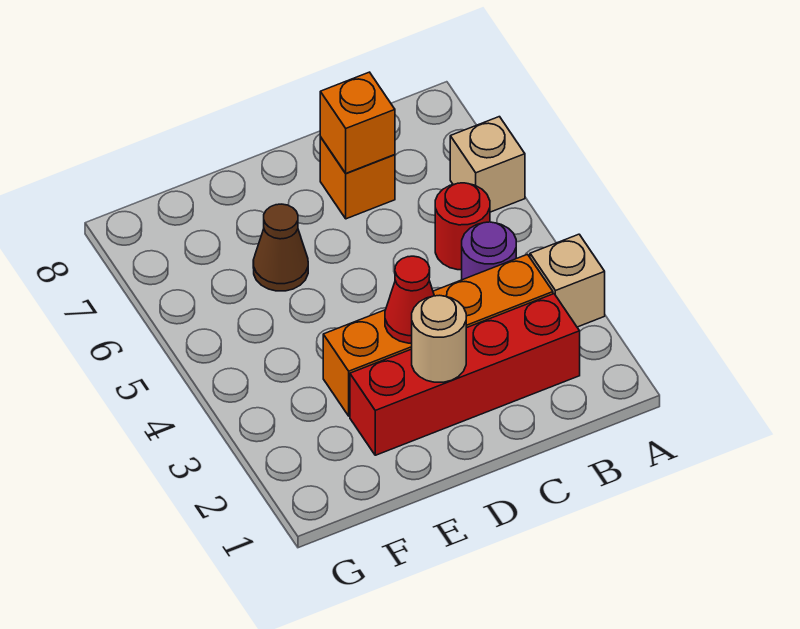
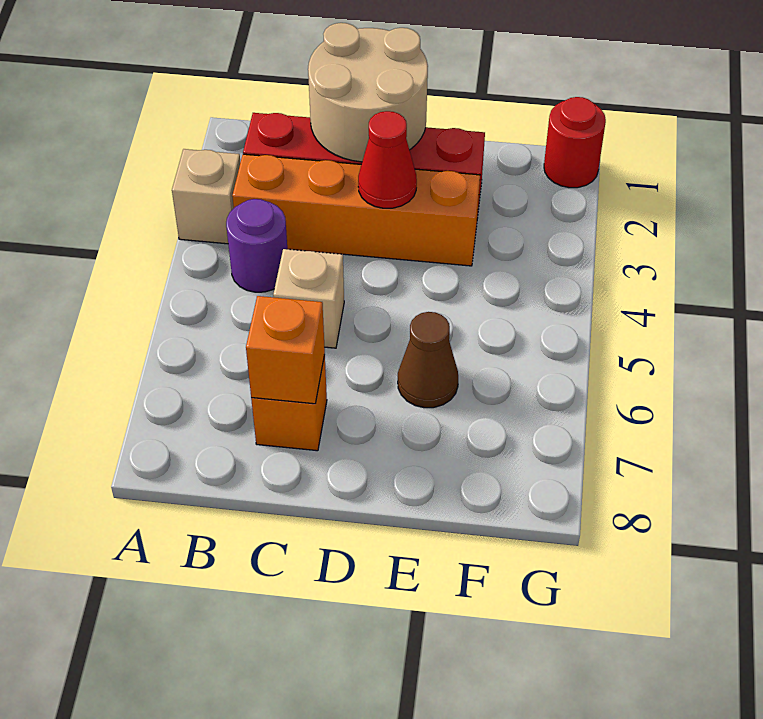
tan 1x1 brick [450,117,525,212] -> tan 1x1 brick moved to [273,249,344,348]
red 1x1 round brick [435,183,490,270] -> red 1x1 round brick moved to [544,97,606,188]
tan 1x1 round brick [412,295,466,382] -> tan 2x2 round brick [308,23,428,162]

